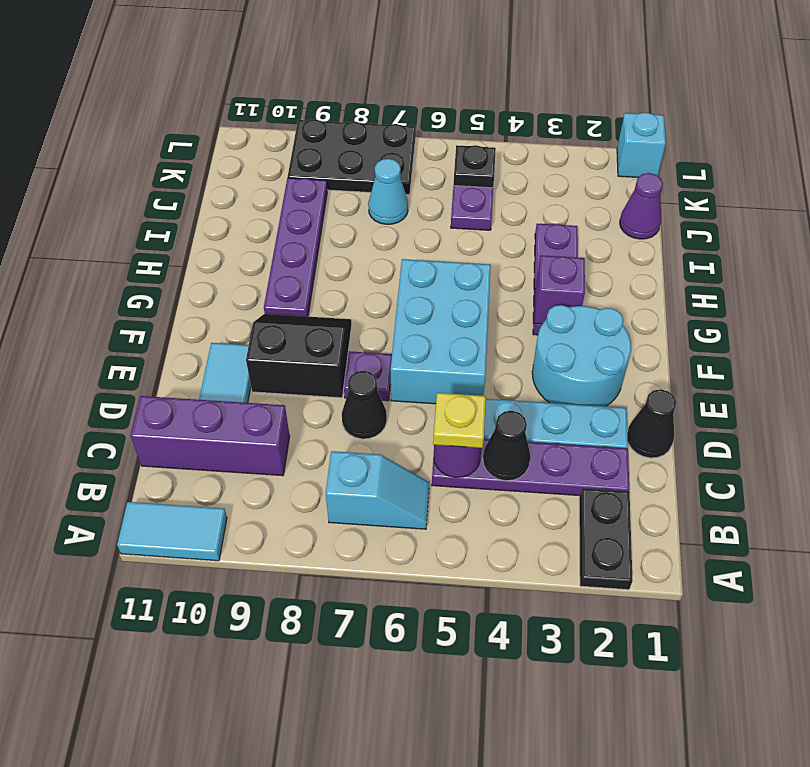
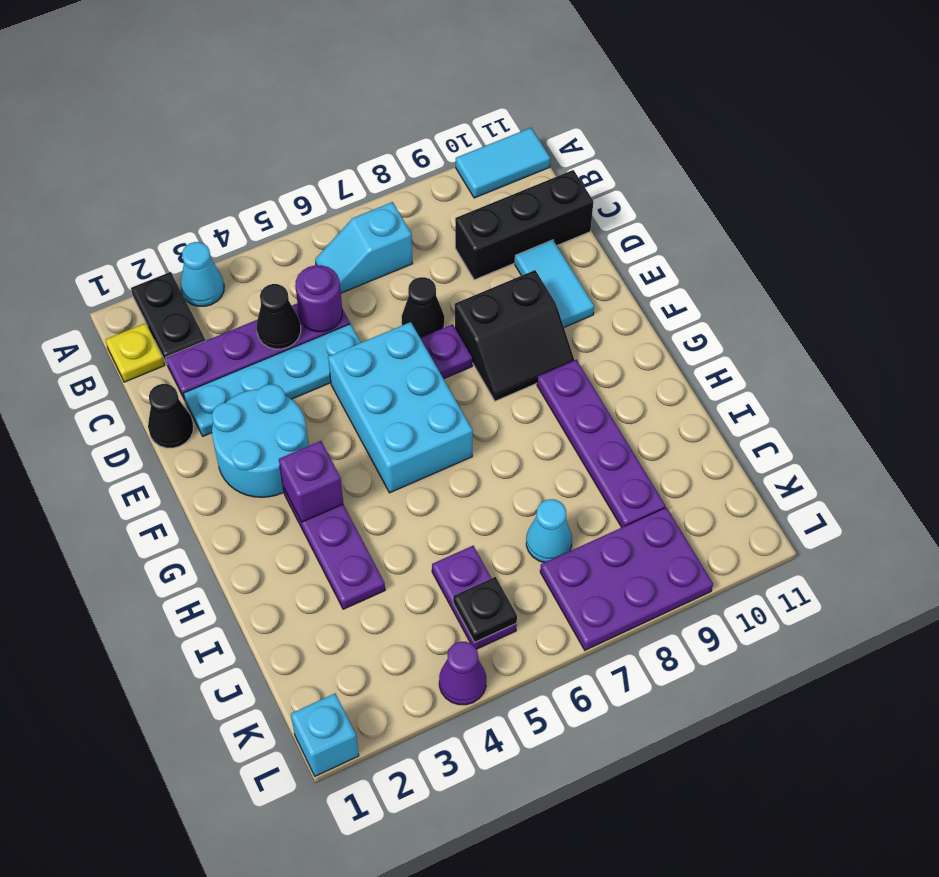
none -> cyan 1x1 cone [181,242,224,306]
yellow 1x1 plate [433,393,486,448] -> yellow 1x1 plate moved to [106,323,165,382]
purple 1x3 brick [131,396,290,476] -> black 1x3 brick [455,170,594,280]
purple 1x1 cone [620,173,663,239] -> purple 1x1 cone moved to [439,642,486,705]
black 2x3 plate [288,120,416,195] -> purple 2x3 plate [540,507,713,650]

